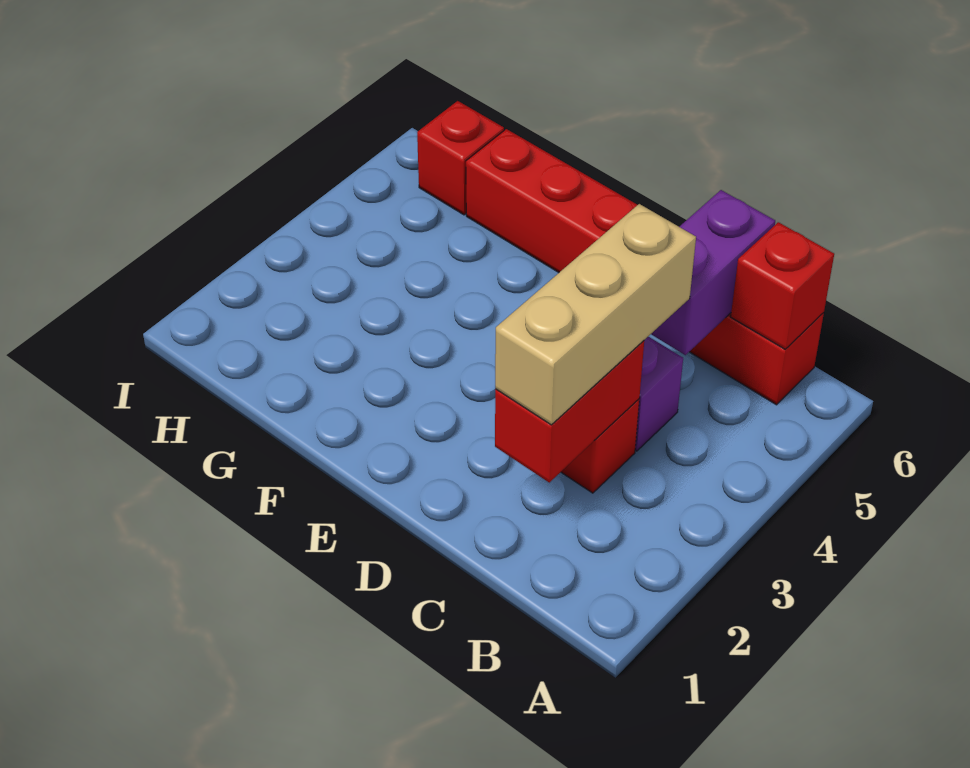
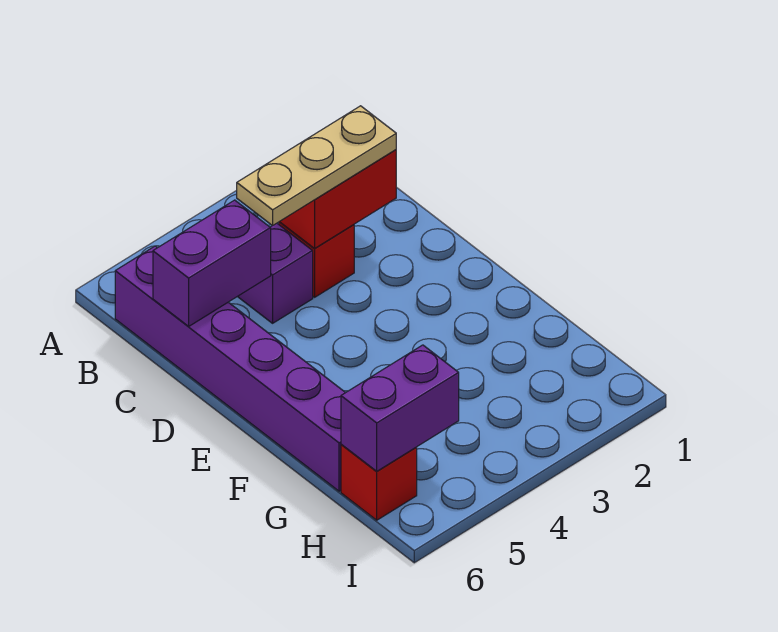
red 1x6 brick [466,129,824,405] -> purple 1x6 brick [115,246,345,491]
red 1x1 brick [731,222,834,349] -> none
tan 1x3 brick [495,204,696,425] -> tan 1x3 plate [237,106,396,226]
none -> purple 1x2 brick [341,345,459,471]

